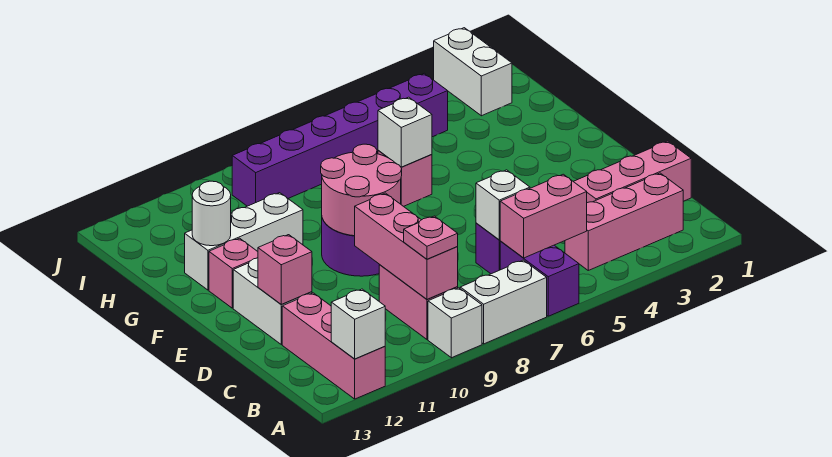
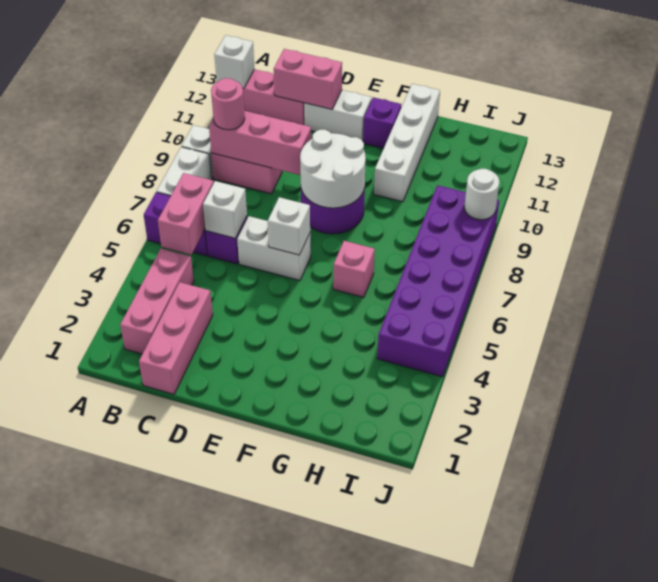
pink 1x1 plate [404,216,458,259] -> pink 1x1 round brick [211,78,245,130]
pink 1x1 brick [258,235,312,305] -> pink 1x2 brick [274,49,342,109]
pink 2x2 round brick [321,144,402,236] -> white 2x2 round brick [300,130,366,208]
pink 1x1 brick [209,238,258,308] -> purple 1x1 brick [363,97,401,148]
white 1x1 brick [378,97,432,167] -> white 1x1 brick moved to [268,197,310,255]
white 1x3 brick [185,193,303,290] -> white 1x4 brick [374,84,440,202]
white 1x1 round brick [192,181,231,246] -> white 1x1 round brick moved to [464,169,500,220]
white 1x2 brick [434,28,512,116] -> white 1x2 brick moved to [237,216,311,281]
purple 1x6 brick [232,73,448,206] -> purple 2x6 brick [377,185,499,377]

